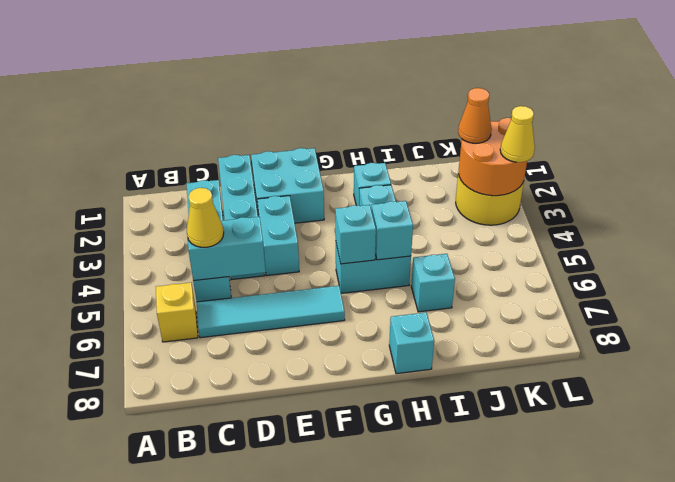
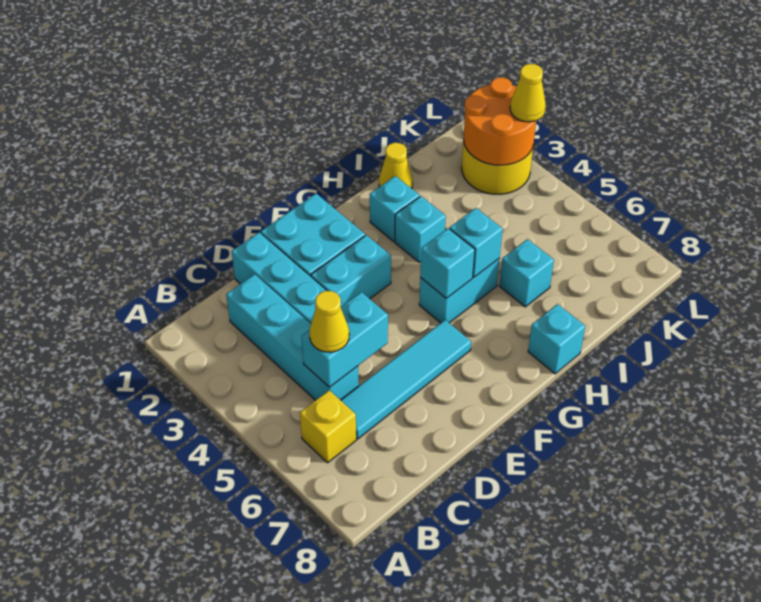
cyan 1x2 brick [257,196,299,276] -> cyan 1x2 brick turned to [311,235,391,305]
none -> yellow 1x1 cone [379,143,413,189]
orange 1x1 cone [458,88,492,143] -> none

